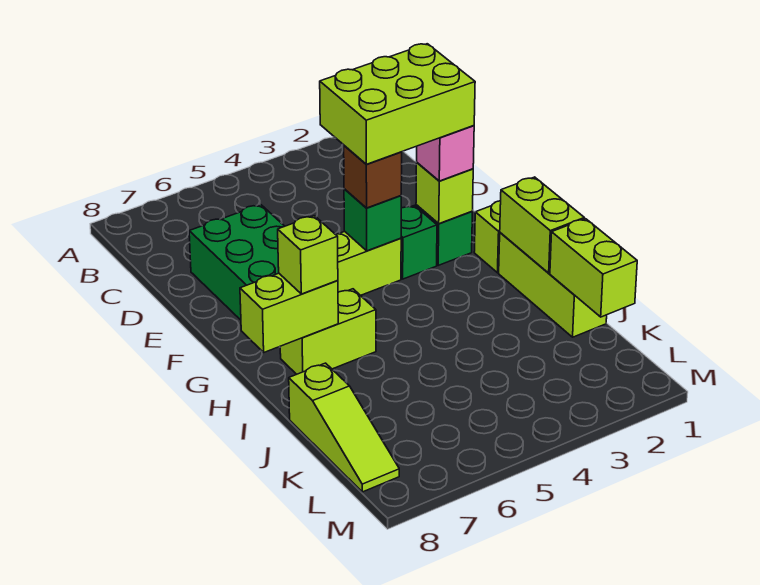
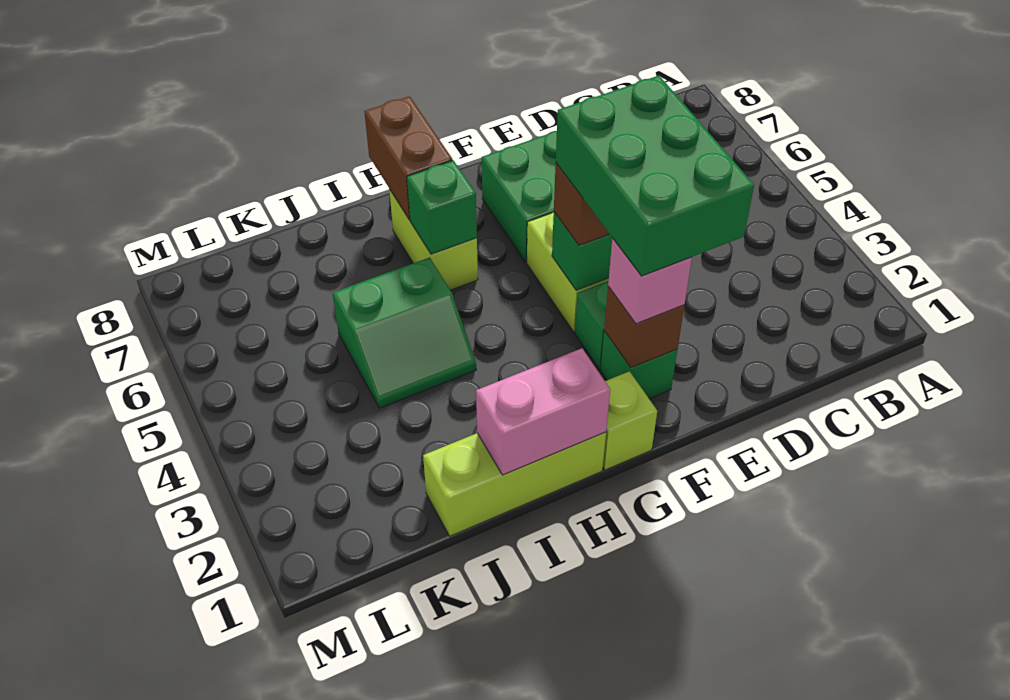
lime 2x3 brick [320,44,475,164] -> green 2x3 brick [556,76,754,276]
lime 1x1 brick [416,162,473,224] -> brown 1x1 brick [604,286,684,368]
lime 1x2 brick [500,177,584,273] -> pink 1x2 brick [476,348,610,475]
none -> green 1x1 brick [407,160,477,254]
lime 1x2 brick [240,273,338,352] -> brown 1x2 brick [364,96,453,220]
lime 1x1 brick [278,216,338,294] -> none
none -> green 2x2 slope [333,257,476,408]
lime 1x2 brick [550,219,637,317] -> none
lime 1x3 slope [289,363,399,492] -> none

